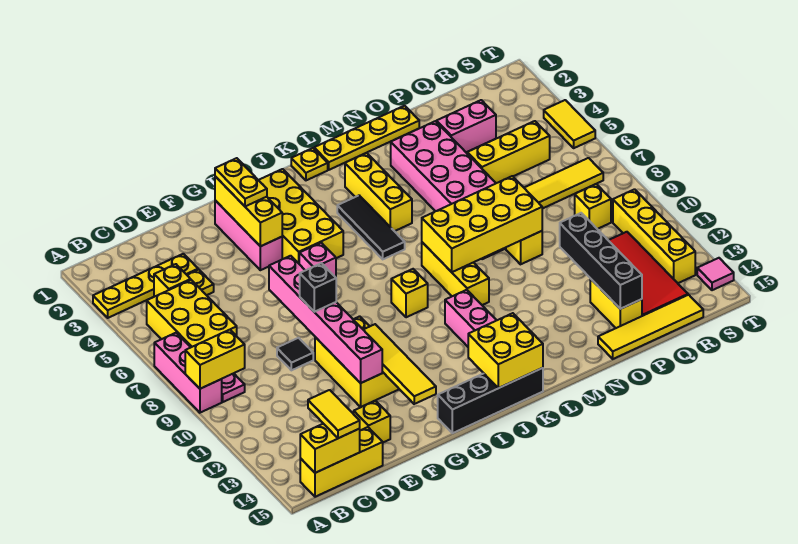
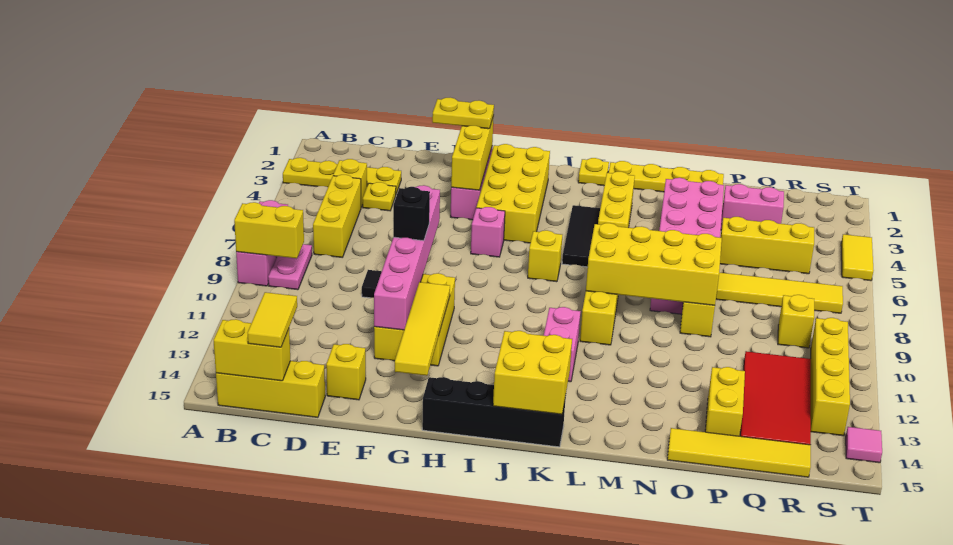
yellow 2x3 brick [147,280,237,347] -> yellow 1x3 brick [313,175,361,257]
yellow 1x2 plate [215,158,267,206] -> yellow 1x2 plate turned to [432,98,494,129]
yellow 1x1 brick [391,269,428,317] -> yellow 1x1 brick moved to [528,230,562,282]
black 1x4 brick [560,213,642,309] -> none

